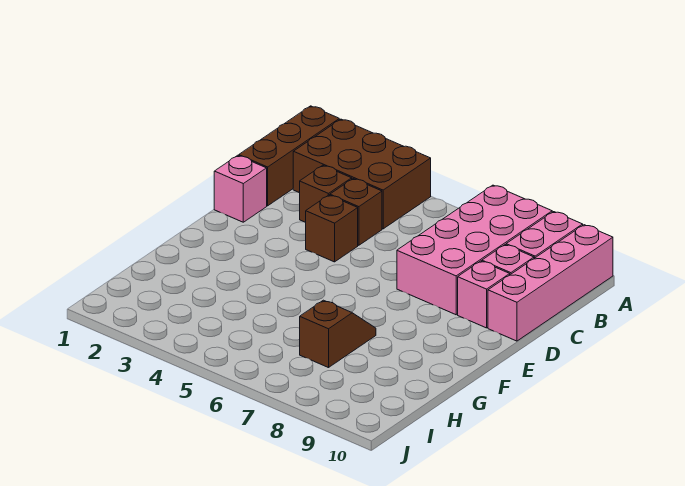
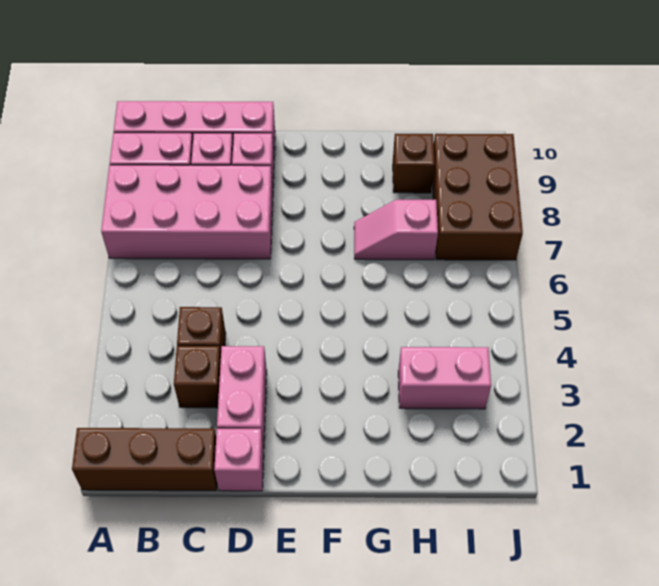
brown 2x3 brick [293,119,431,229] -> brown 2x3 brick moved to [432,134,523,260]
none -> pink 1x2 brick [217,346,267,448]
brown 1x1 brick [305,195,358,262] -> brown 1x1 brick moved to [393,134,435,193]
brown 1x2 slope [300,300,376,368] -> pink 1x2 slope [354,200,438,260]
none -> pink 1x2 brick [398,347,491,409]

